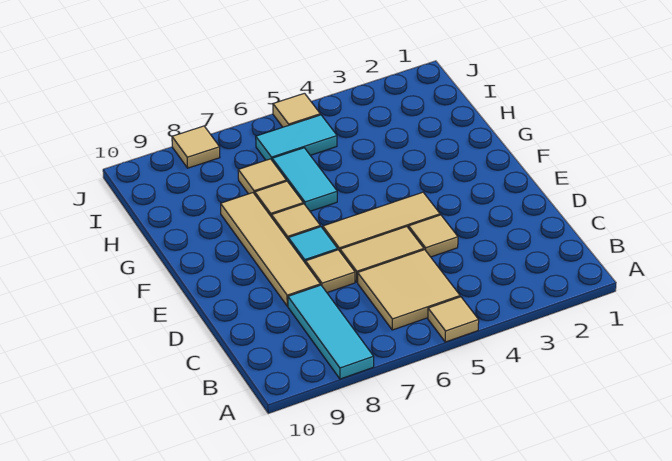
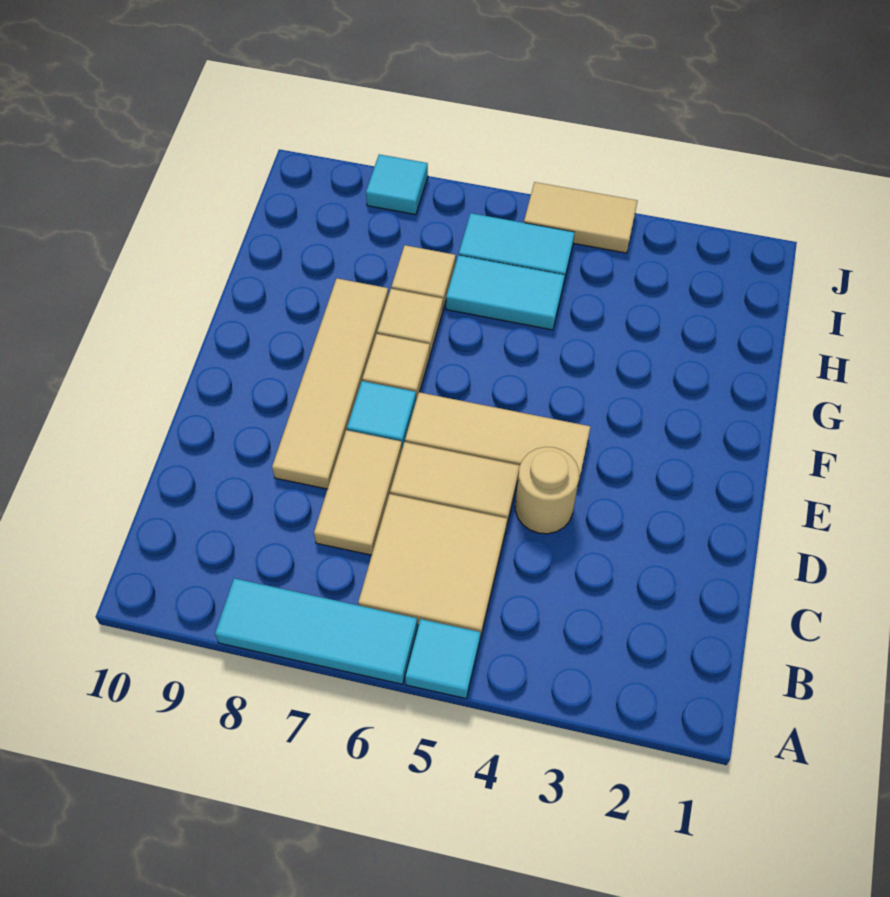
tan 1x1 tile [428,297,479,342] -> cyan 1x1 tile [405,619,481,699]
cyan 1x3 tile [288,285,374,379] -> cyan 1x3 tile turned to [215,578,418,684]
tan 1x1 tile [409,215,458,257] -> tan 1x1 round brick [515,447,579,534]
tan 1x1 tile [306,250,355,292] -> tan 1x2 tile [314,430,402,555]
cyan 1x2 tile [272,148,337,211] -> cyan 1x2 tile turned to [446,255,565,330]
tan 1x1 tile [273,93,320,127] -> tan 1x2 tile [524,182,637,253]
tan 1x1 tile [172,126,220,168] -> cyan 1x1 tile [366,154,428,215]

